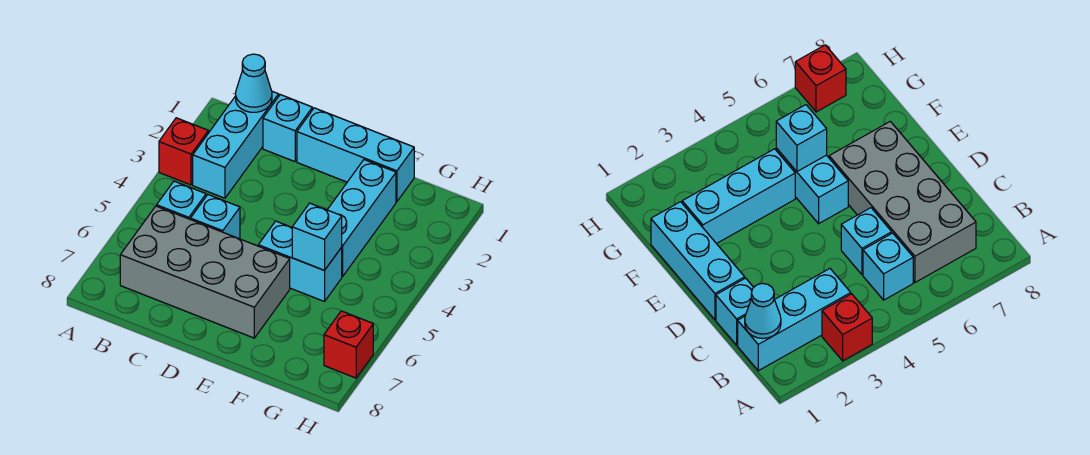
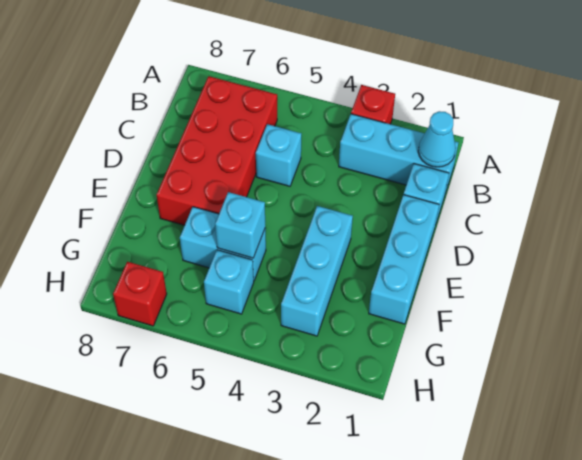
cyan 1x1 brick [157,181,206,219] -> cyan 1x1 brick moved to [204,250,254,314]
grey 2x4 brick [120,206,290,338] -> red 2x4 brick [157,76,277,225]
cyan 1x2 brick [258,221,342,302] -> cyan 1x2 brick turned to [180,207,266,280]
cyan 1x3 brick [328,160,396,277] -> cyan 1x3 brick turned to [281,206,353,336]

